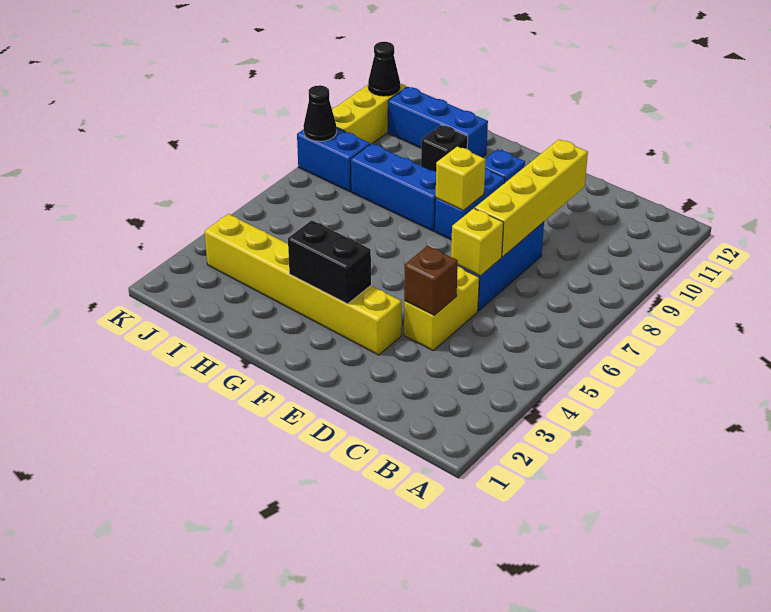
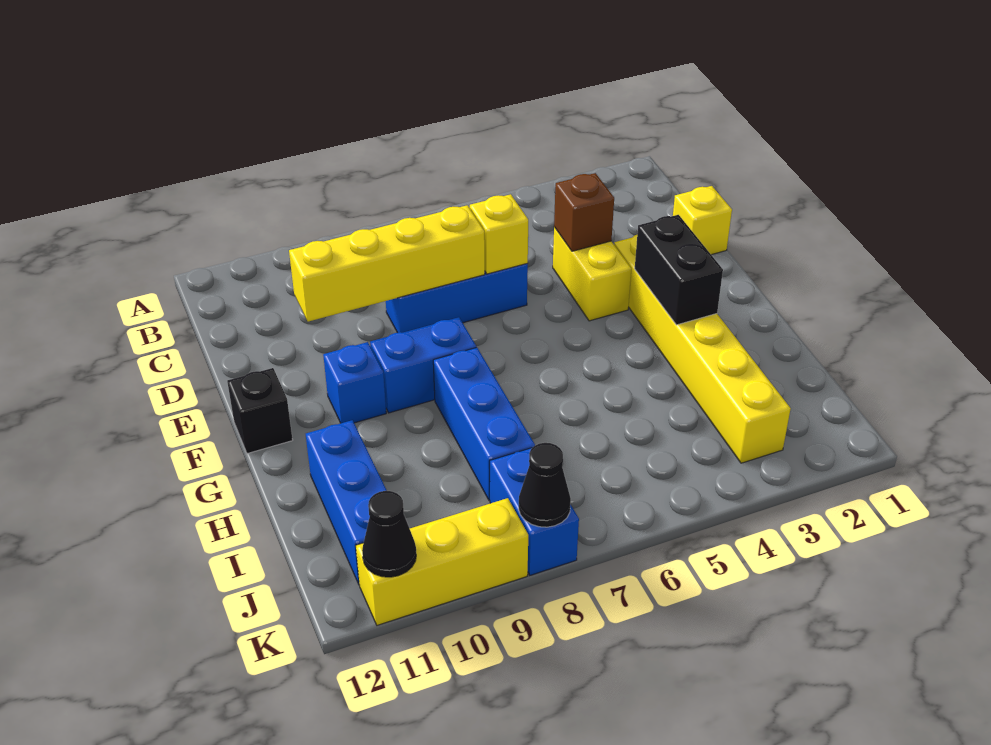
yellow 1x2 brick [404,267,479,350] -> yellow 1x2 brick turned to [553,227,631,321]
yellow 1x1 brick [436,146,486,211] -> yellow 1x1 brick moved to [673,186,732,255]
black 1x1 brick [421,125,468,171] -> black 1x1 brick moved to [227,368,293,454]

